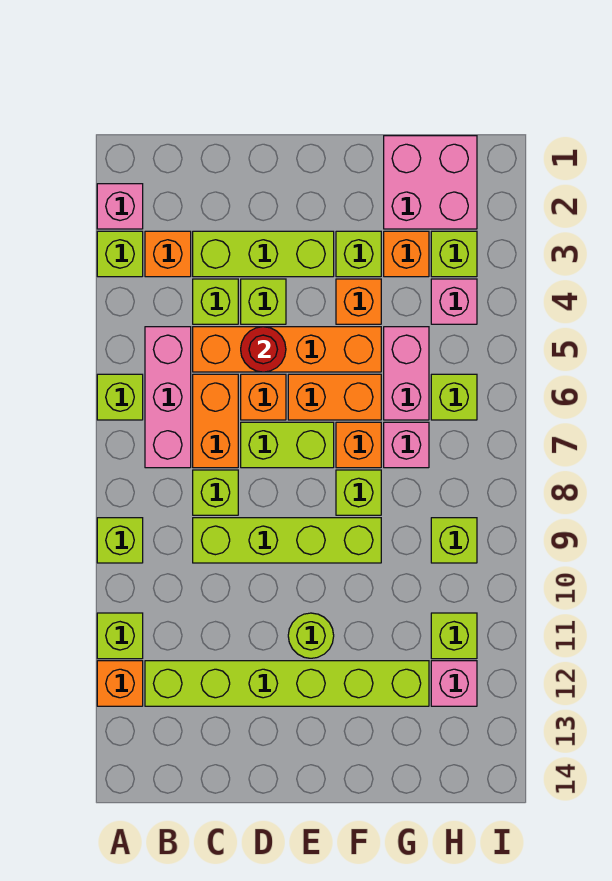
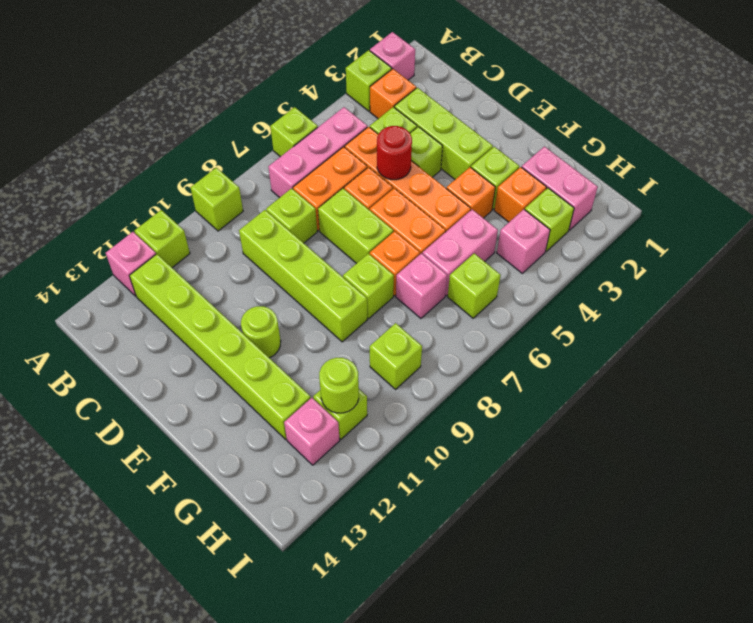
orange 1x1 brick [97,661,143,706] -> pink 1x1 brick [106,232,156,296]
pink 2x2 brick [384,136,477,229] -> pink 1x2 brick [522,147,598,230]
none -> lime 1x1 round brick [319,358,359,413]

